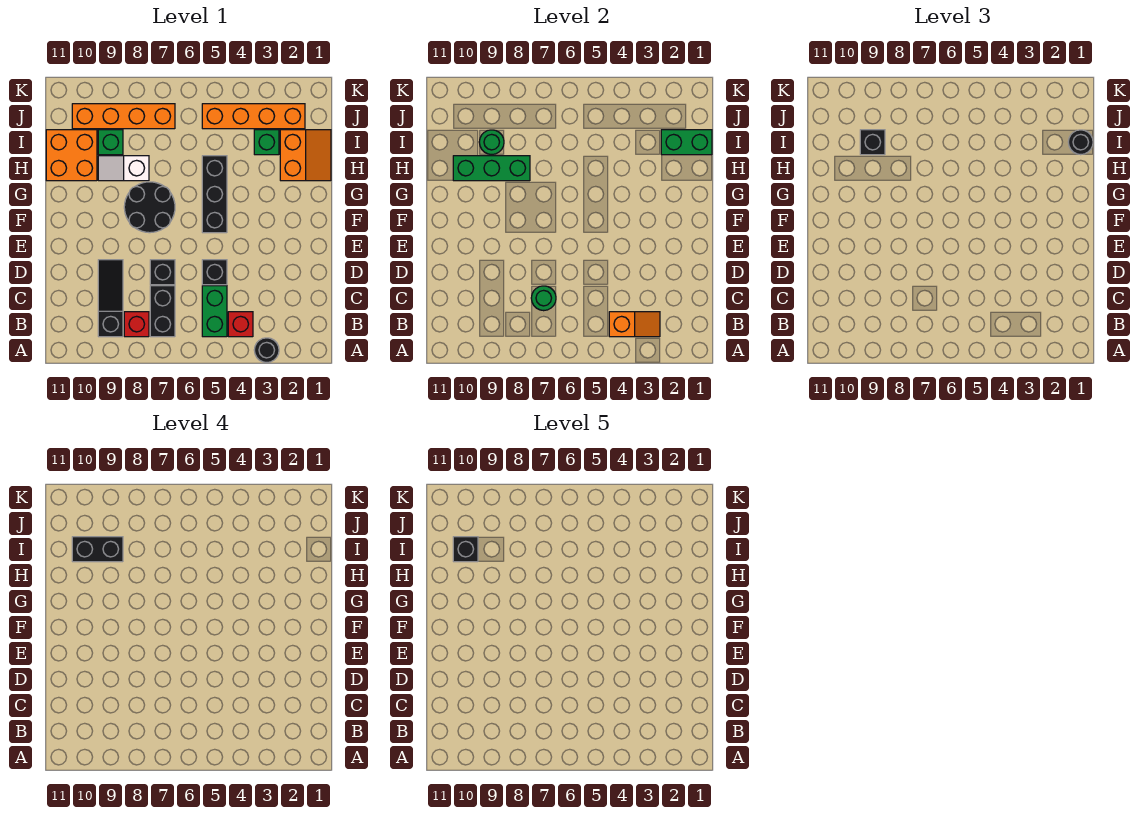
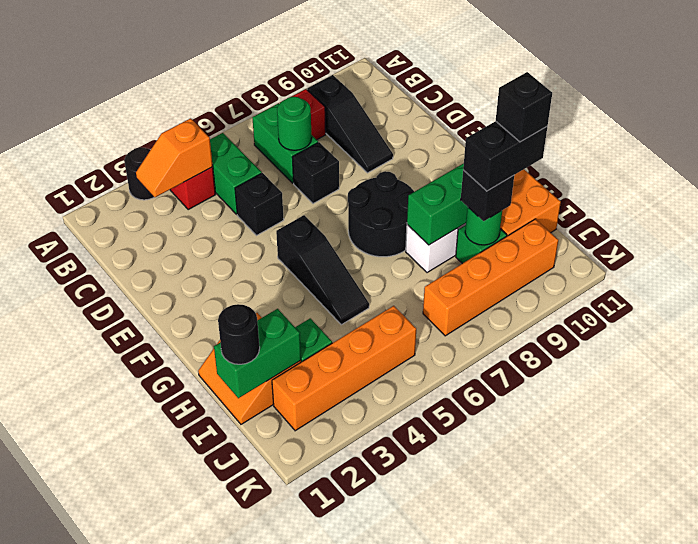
black 1x2 brick [150,286,175,337] -> green 1x2 brick [252,103,318,183]
black 1x3 brick [202,156,227,233] -> black 1x3 slope [276,215,369,325]

